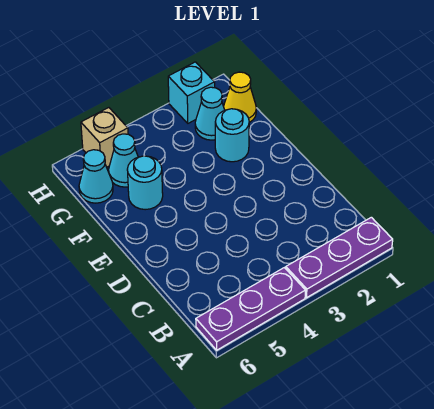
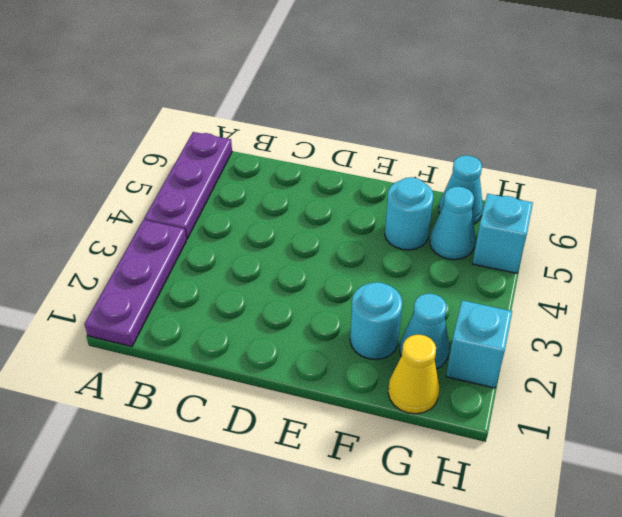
tan 1x1 brick [81,108,128,167] -> cyan 1x1 brick [472,194,533,273]

